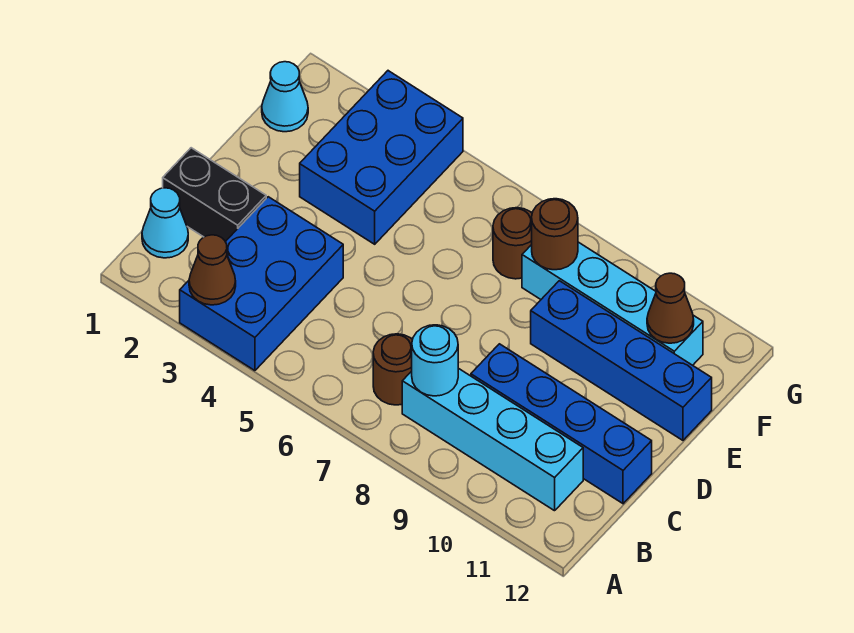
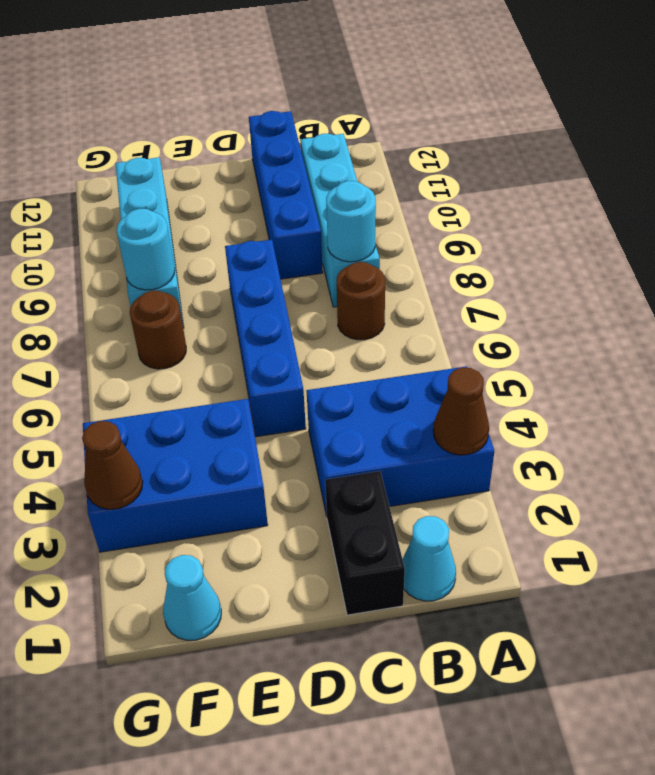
blue 1x4 brick [531,281,712,440] -> blue 1x4 brick moved to [225,240,306,437]
brown 1x1 round brick [532,199,578,270] -> cyan 1x1 round brick [117,209,175,290]
brown 1x1 cone [647,273,694,343] -> brown 1x1 cone moved to [82,421,143,509]

